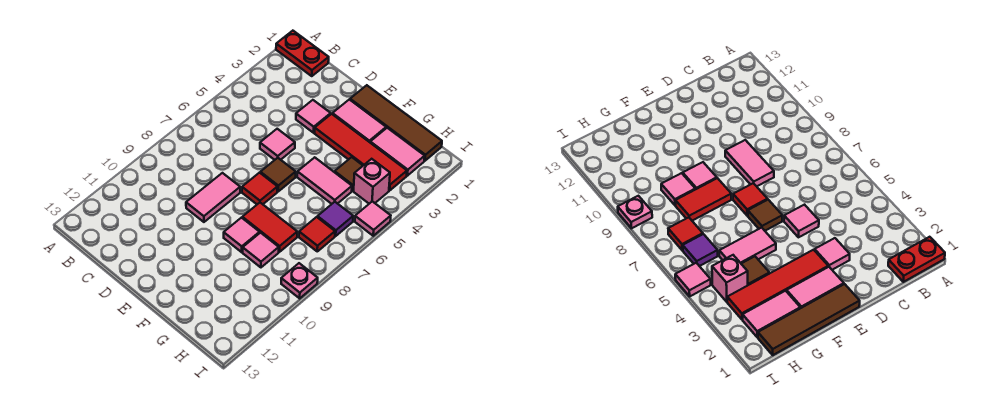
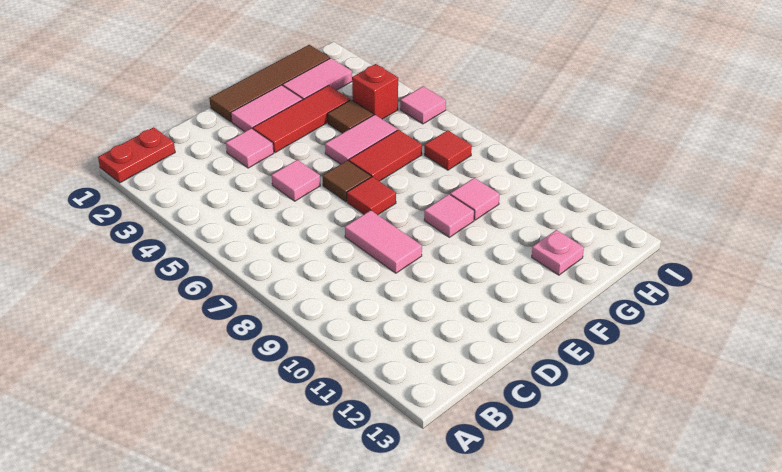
red 1x4 tile [315,114,407,190] -> red 1x3 tile [253,85,350,153]
red 1x2 tile [242,203,297,252] -> red 1x2 tile moved to [349,130,422,181]
pink 1x1 brick [354,159,390,204] -> red 1x1 brick [352,64,398,119]
purple 1x1 tile [318,202,353,236] -> none
pink 1x1 plate [281,263,318,298] -> pink 1x1 plate moved to [532,230,584,275]

